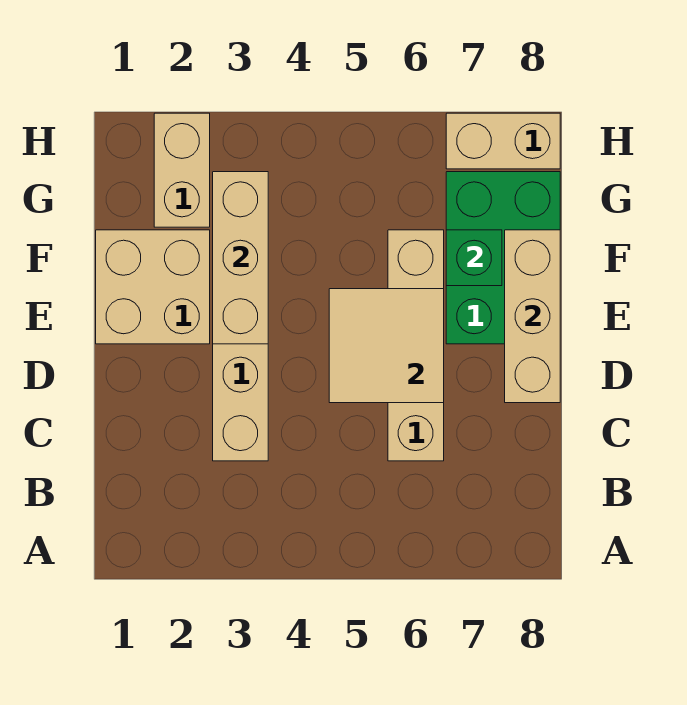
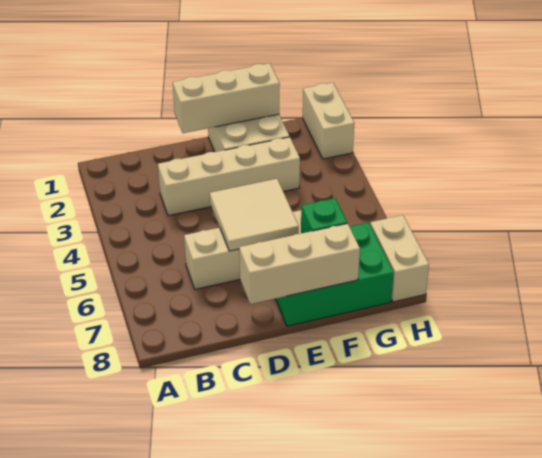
tan 1x3 brick [213,172,268,344] -> tan 1x3 brick moved to [173,63,280,133]
tan 1x2 brick [154,113,210,227] -> tan 1x2 brick turned to [303,83,354,159]

